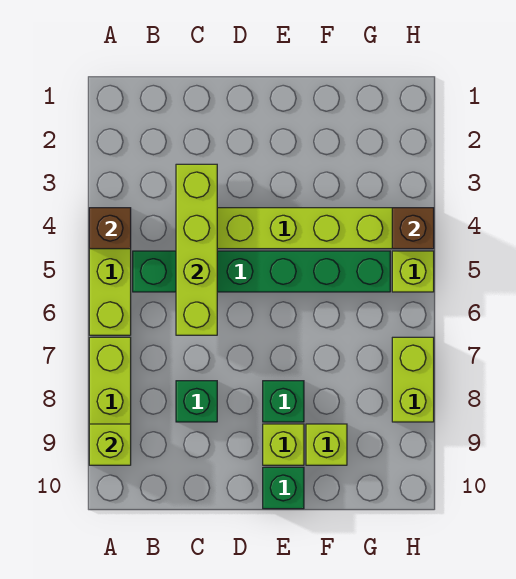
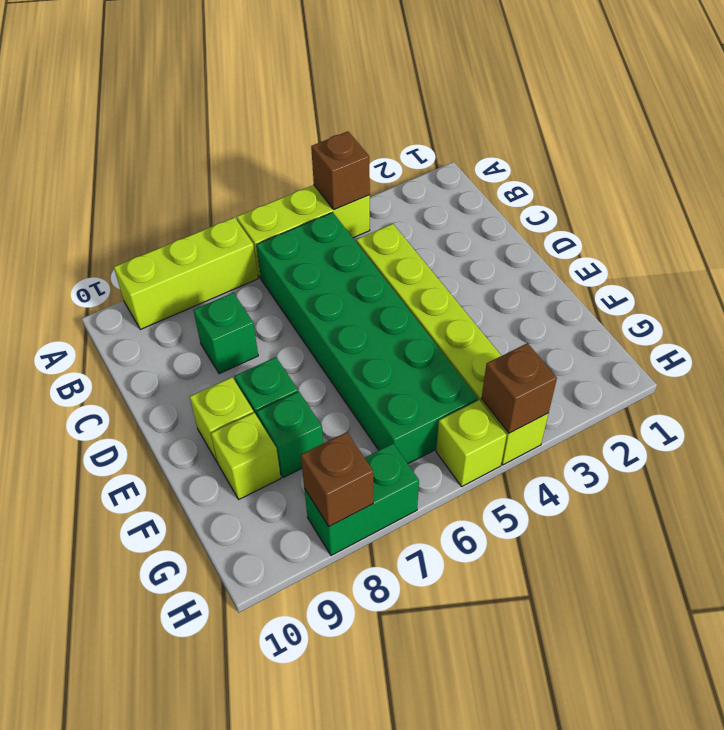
lime 1x1 brick [89,424,131,465] -> none
green 1x6 brick [133,251,390,292] -> green 2x6 brick [256,212,478,464]
lime 1x4 brick [176,164,217,335] -> none
green 1x1 brick [263,467,304,509] -> green 1x1 brick moved to [257,392,323,478]
lime 1x2 brick [392,337,434,422] -> green 1x2 brick [304,444,419,555]
none -> brown 1x1 brick [301,432,373,527]

